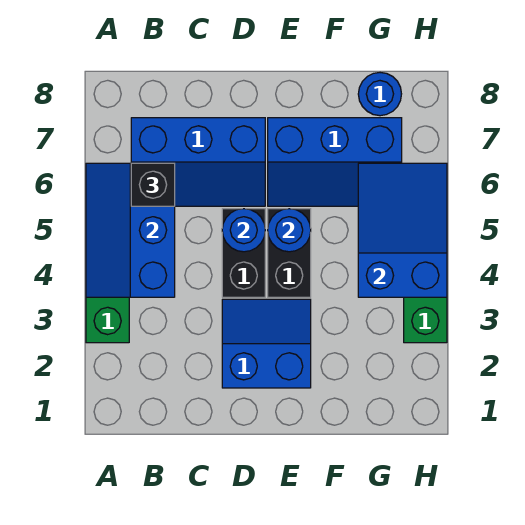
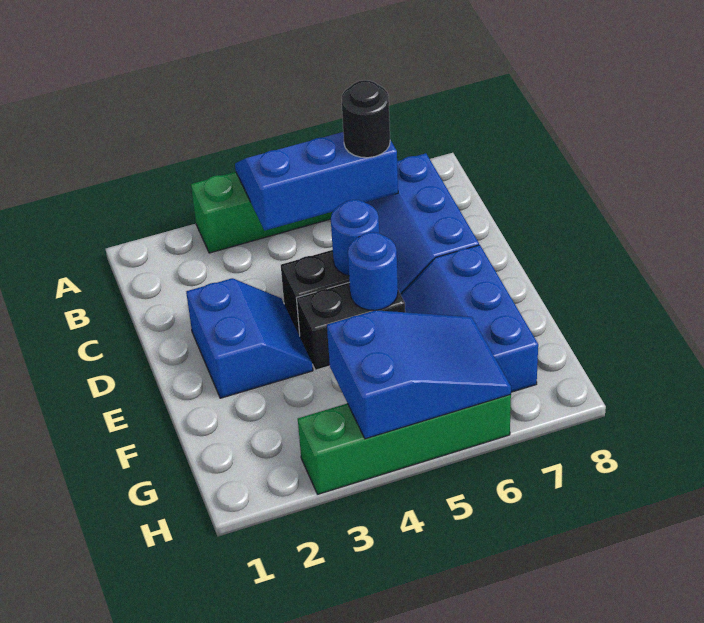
black 1x1 brick [131,163,175,206] -> black 1x1 round brick [342,80,390,158]
blue 1x1 round brick [358,73,401,116] -> none

